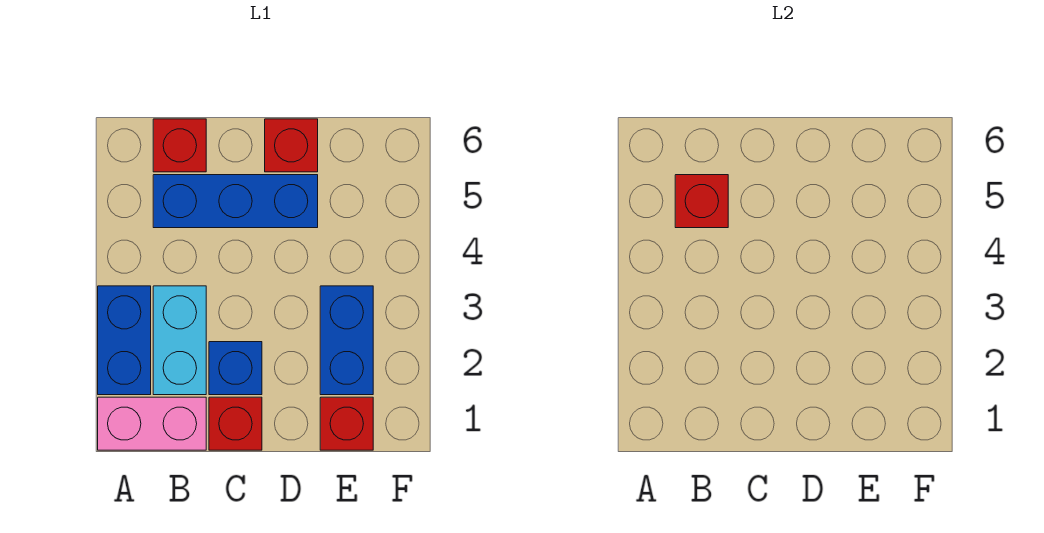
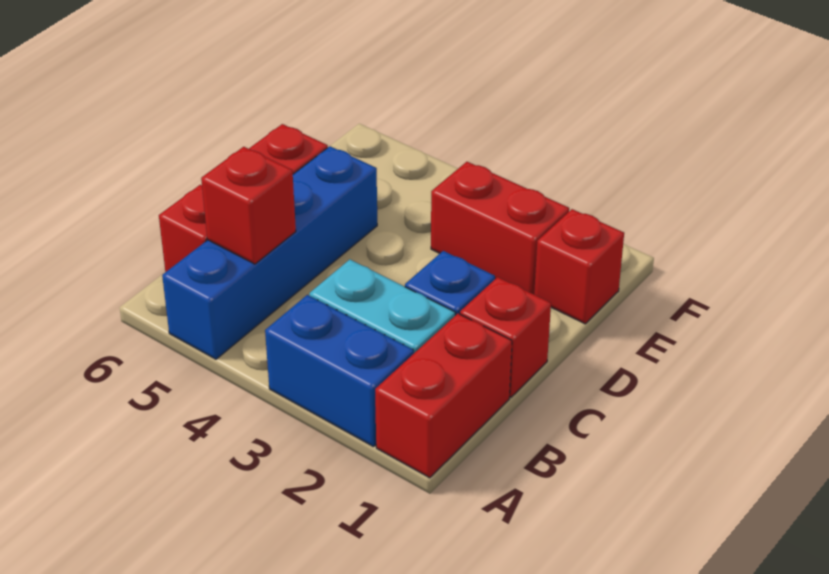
pink 1x2 brick [98,397,206,450] -> red 1x2 brick [375,314,512,478]
blue 1x3 brick [153,175,318,228] -> blue 1x4 brick [162,146,377,359]
blue 1x2 brick [320,286,373,395] -> red 1x2 brick [431,162,569,294]

